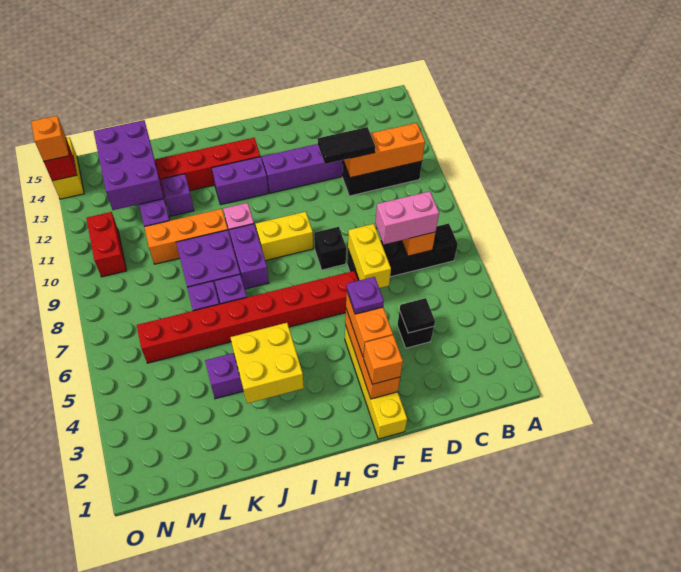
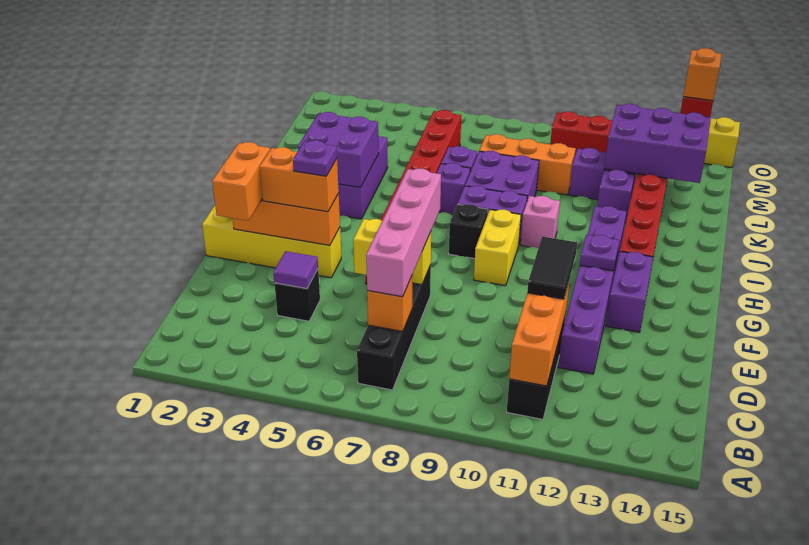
pink 1x2 brick [375,191,439,244] -> pink 1x4 brick [366,169,441,297]
black 1x1 tile [400,298,435,333] -> purple 1x1 tile [274,251,318,289]
orange 1x1 brick [364,335,403,384] -> orange 1x2 brick [212,142,270,221]
black 1x1 brick [314,227,346,270] -> black 1x1 brick moved to [449,204,488,259]
none -> purple 1x2 brick [606,251,653,332]
none -> purple 1x1 plate [580,235,619,271]
yellow 2x2 brick [230,323,304,403] -> purple 2x2 brick [298,112,379,188]
orange 1x3 brick [144,209,228,264] -> orange 1x3 brick turned to [479,134,576,195]

